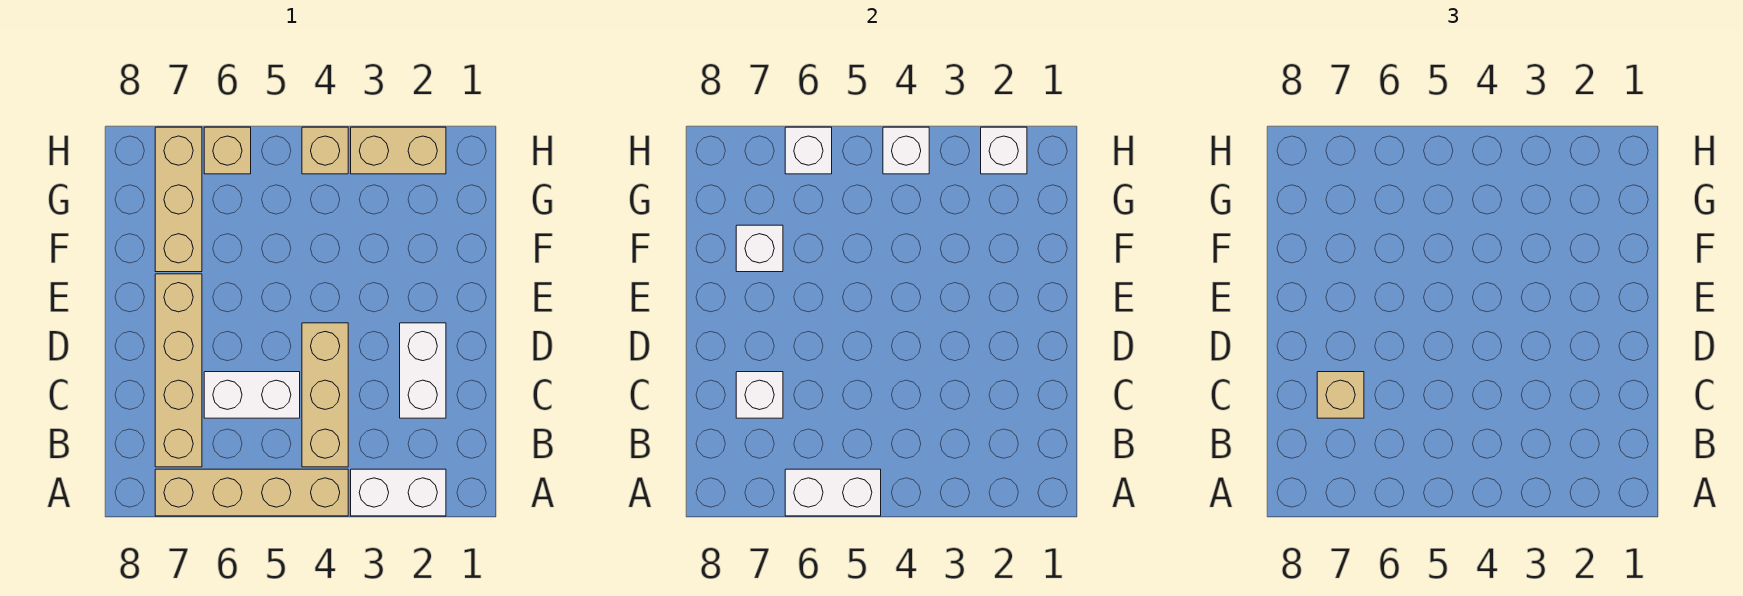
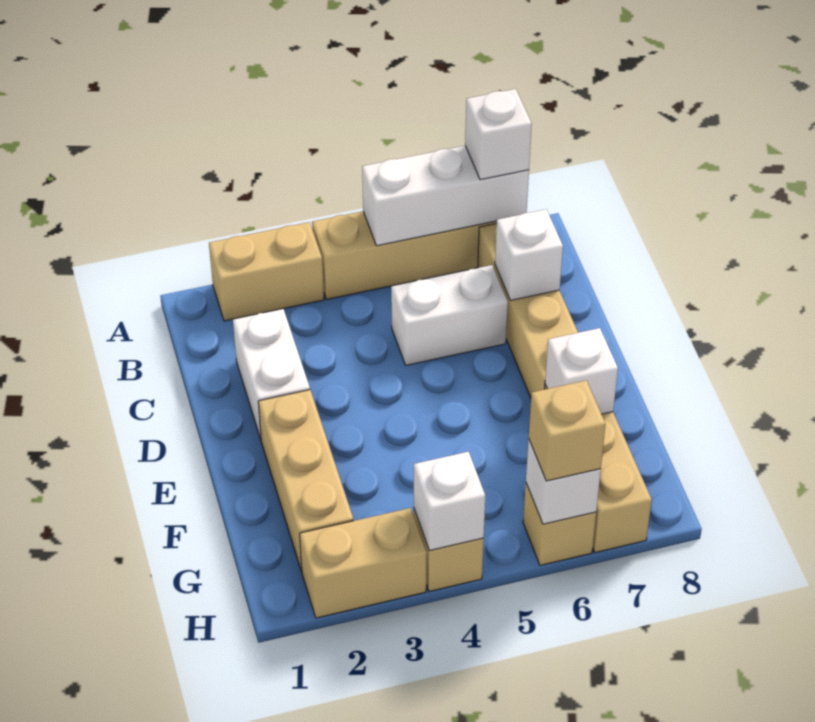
white 1x2 brick [351,469,446,516] -> tan 1x2 brick [209,222,324,321]
white 1x2 brick [785,469,881,516] -> white 1x3 brick [362,146,529,246]
tan 1x3 brick [302,323,348,467] -> tan 1x3 brick moved to [258,390,353,571]
tan 1x1 brick [1317,372,1364,418] -> tan 1x1 brick moved to [529,380,605,481]
white 1x1 brick [981,127,1027,174] -> white 1x1 brick moved to [465,89,532,180]

